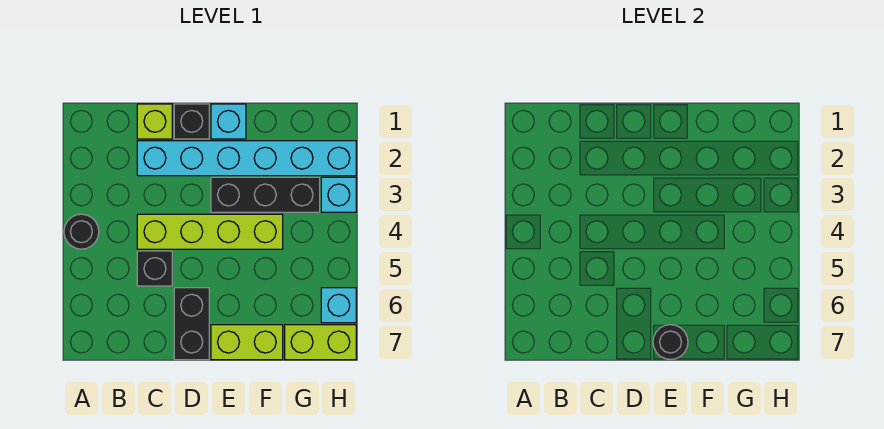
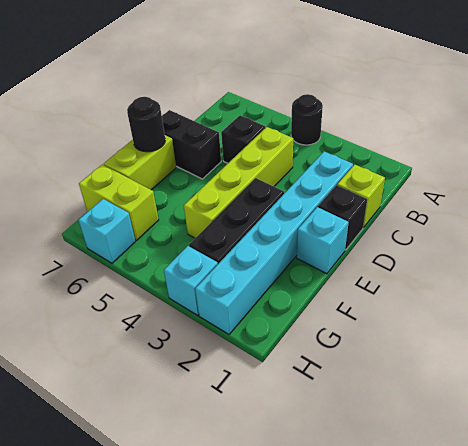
lime 1x2 brick [285,325,356,360] -> lime 1x2 brick turned to [79,164,159,240]

